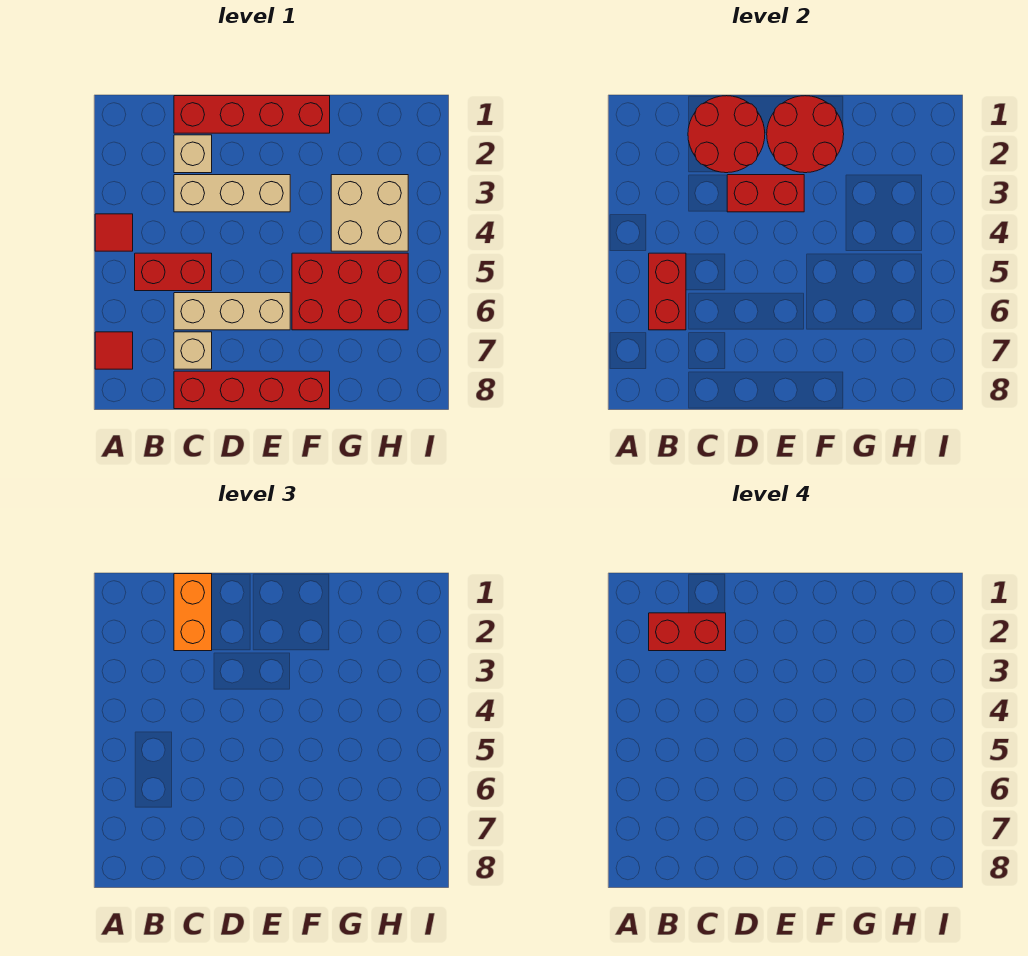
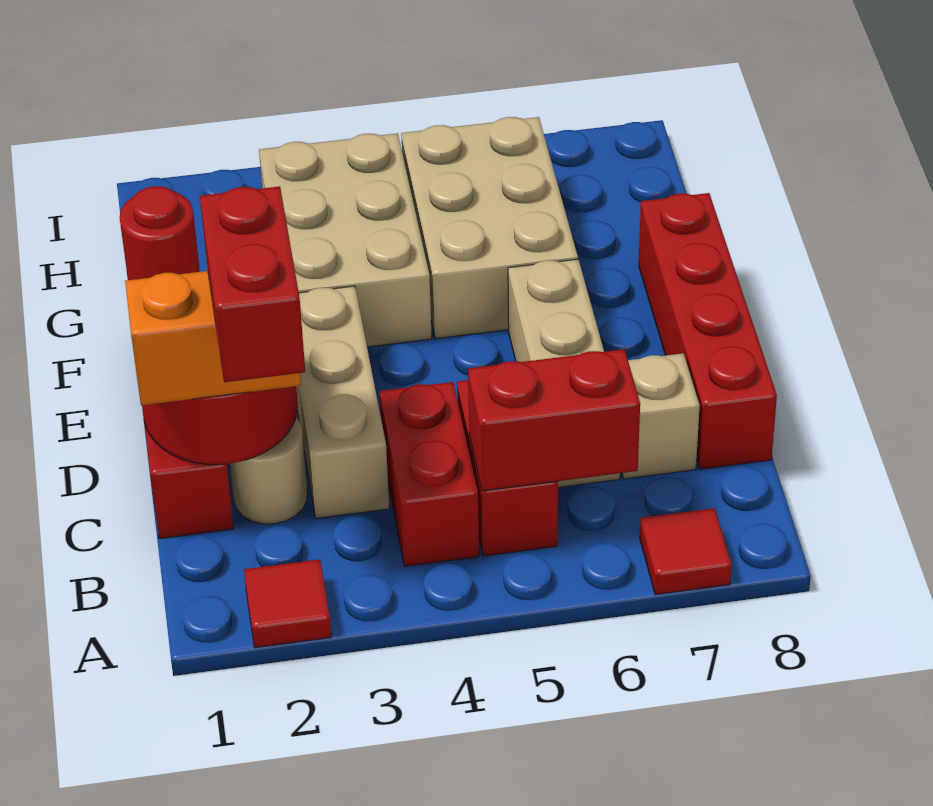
red 1x1 tile [95,214,133,251] -> red 1x1 tile moved to [244,559,331,648]
tan 1x1 brick [174,135,212,173] -> tan 1x1 round brick [230,417,307,524]
red 1x2 brick [727,175,804,212] -> red 1x2 brick moved to [380,382,479,566]
red 2x2 round brick [767,96,844,173] -> red 1x1 round brick [120,186,200,280]
red 2x3 brick [292,253,408,330] -> tan 2x3 brick [401,117,578,339]
tan 2x2 brick [331,175,408,251] -> tan 2x3 brick [259,133,432,347]

